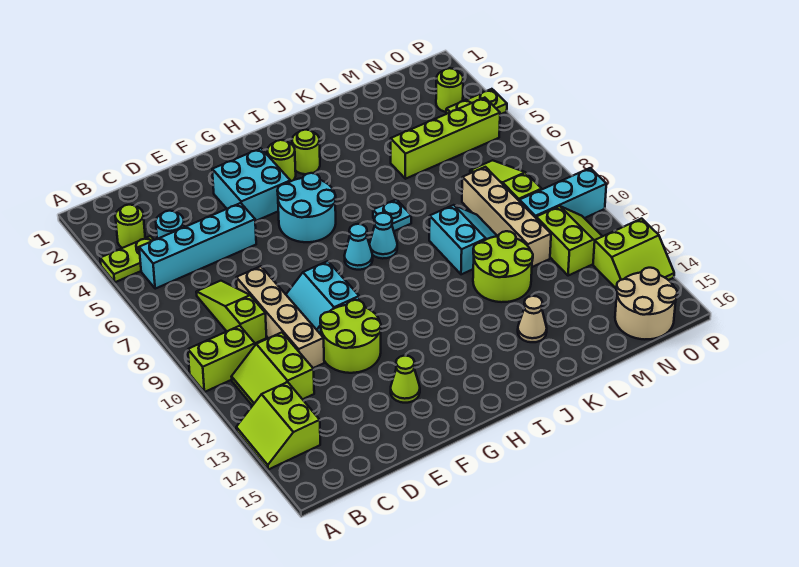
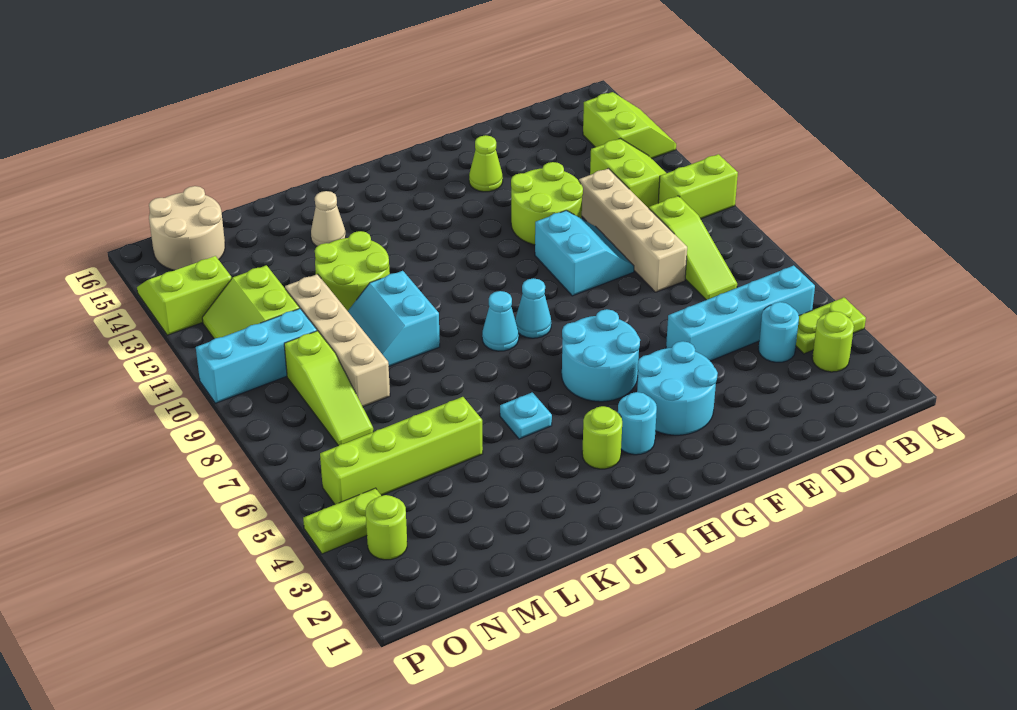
cyan 2x2 brick [212,148,290,221] -> cyan 2x2 round brick [637,341,718,435]
lime 1x1 round brick [267,140,296,181] -> cyan 1x1 round brick [618,392,657,455]
cyan 1x1 plate [373,199,411,231] -> cyan 1x1 plate moved to [500,392,552,439]

